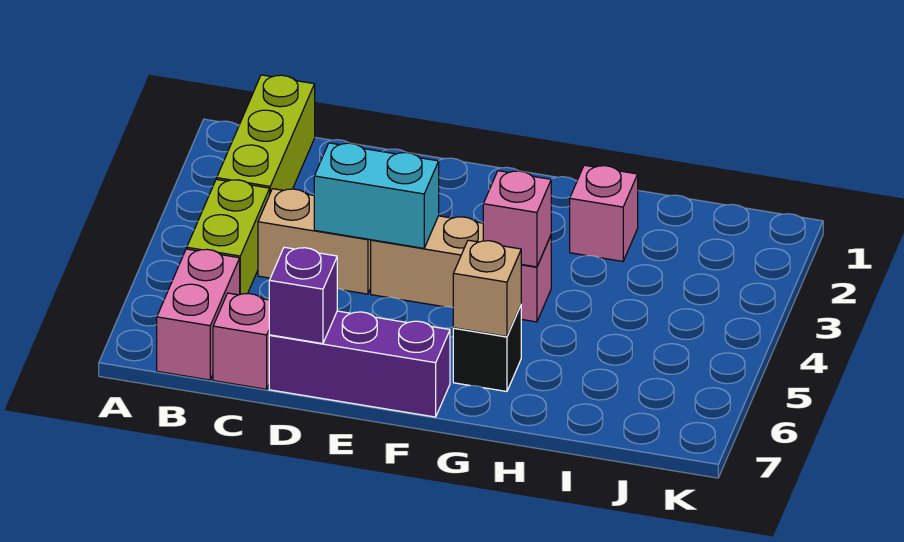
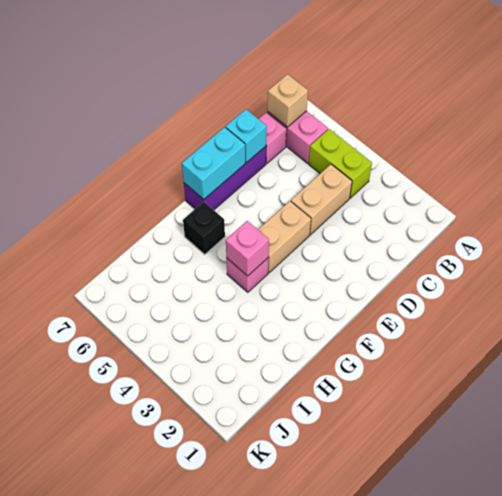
lime 1x3 brick [217,75,315,192] -> none
cyan 1x2 brick [314,143,439,248] -> cyan 1x2 brick moved to [182,127,245,199]
purple 1x1 brick [269,247,337,344] -> cyan 1x1 brick [226,109,267,163]
tan 1x1 brick [453,240,521,337] -> tan 1x1 brick moved to [267,74,308,127]
pink 1x1 brick [570,165,638,261] -> none

